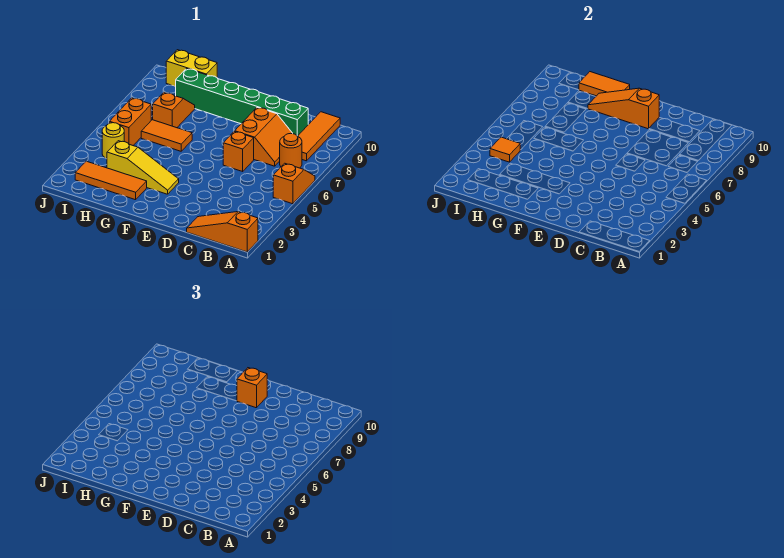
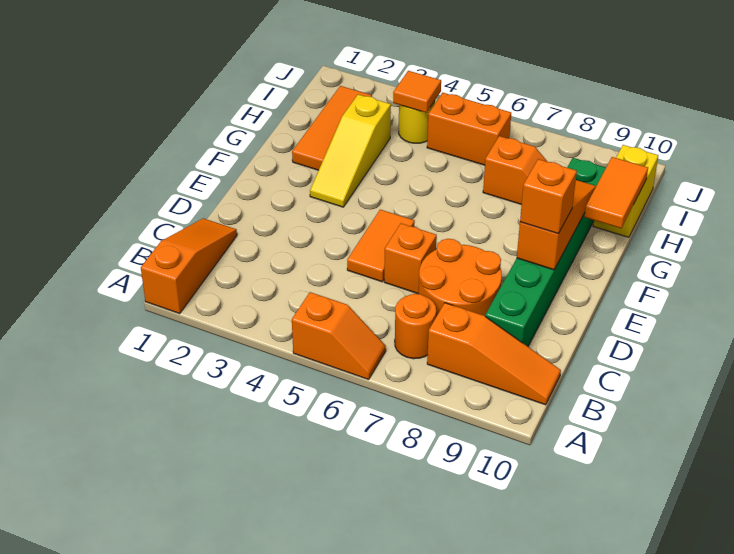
orange 1x3 tile [298,112,340,161] -> orange 1x3 slope [427,303,561,405]
orange 2x2 slope [235,107,293,166] -> orange 2x2 round brick [419,239,502,317]
orange 1x2 tile [141,120,192,151] -> orange 1x2 tile moved to [347,210,415,282]

